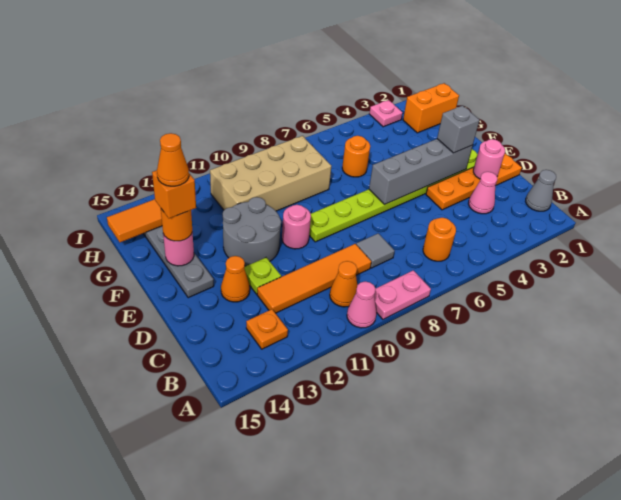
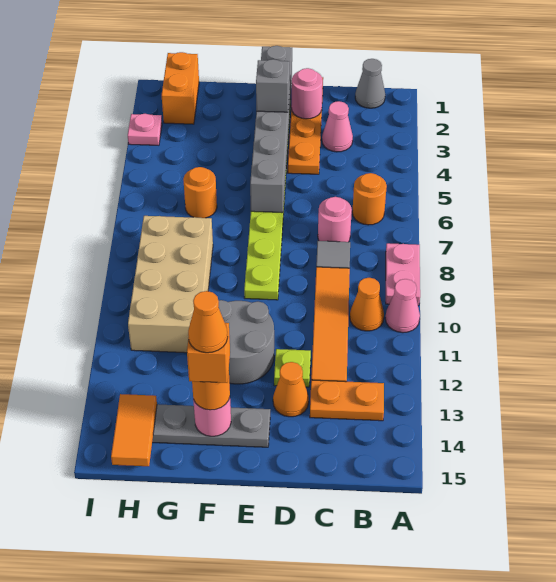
orange 1x1 plate [246,309,288,349] -> orange 1x2 plate [310,380,384,421]
grey 1x4 brick [369,139,473,205] -> grey 1x6 brick [250,46,292,213]
pink 1x1 round brick [282,205,311,249] -> pink 1x1 round brick moved to [318,197,352,242]

